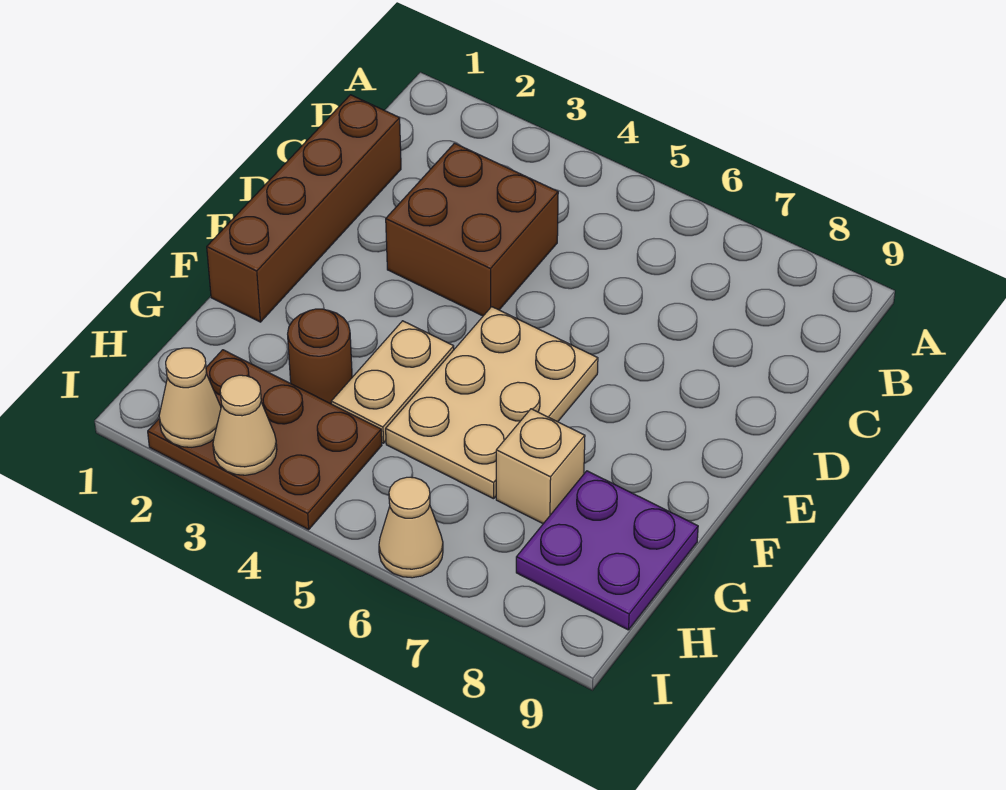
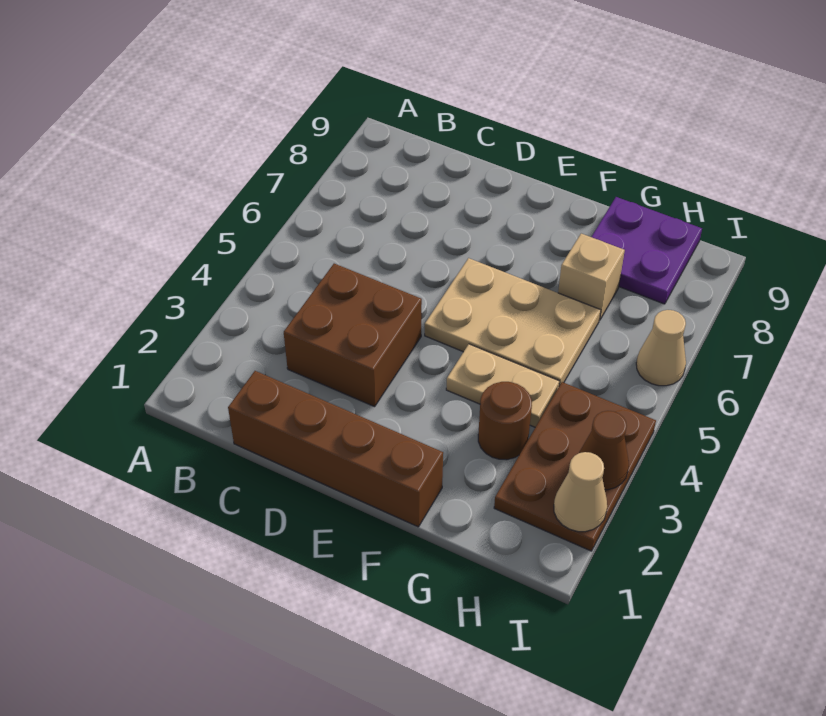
tan 1x1 cone [213,375,277,475] -> brown 1x1 cone [579,411,629,490]

